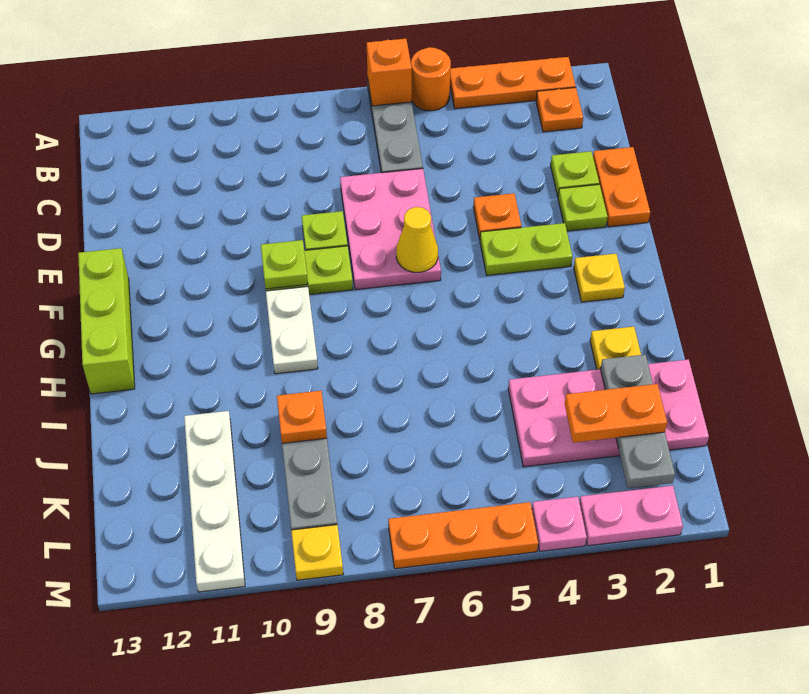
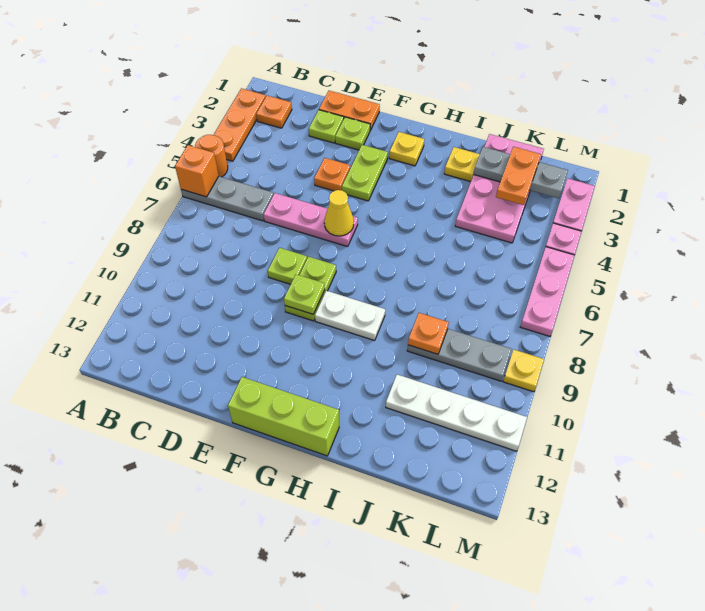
pink 2x3 plate [340,169,441,290] -> pink 1x3 plate [264,193,358,247]
orange 1x3 plate [388,502,538,569] -> pink 1x3 plate [520,247,575,336]

